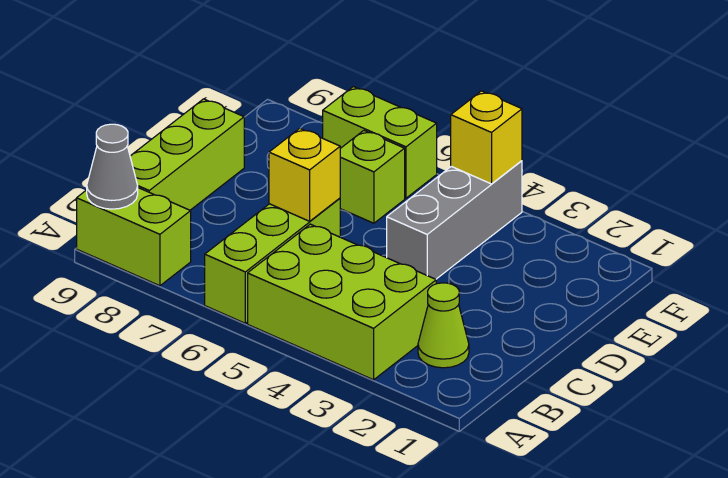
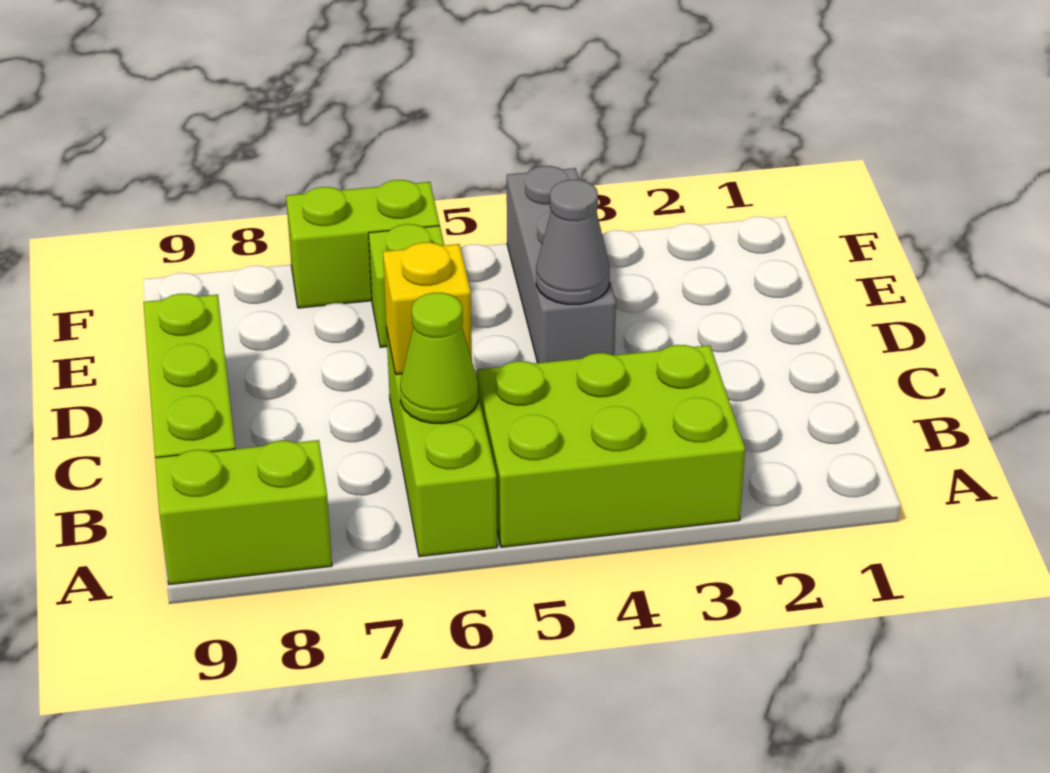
grey 1x1 cone [87,124,138,209] -> grey 1x1 cone moved to [536,180,610,304]
lime 1x1 cone [418,283,469,368] -> lime 1x1 cone moved to [400,293,478,423]
yellow 1x1 brick [451,91,522,184] -> none

